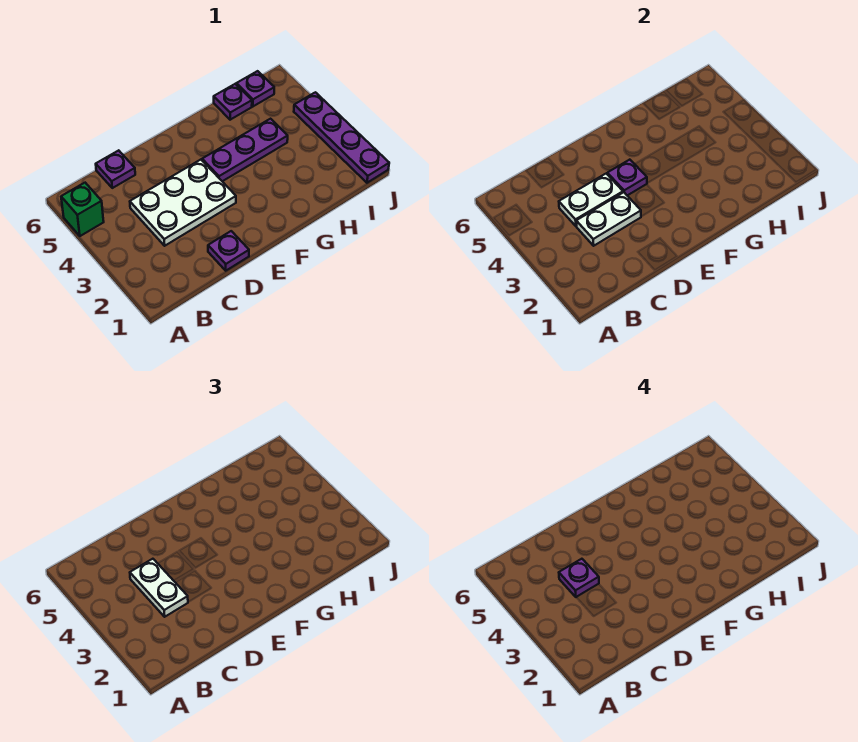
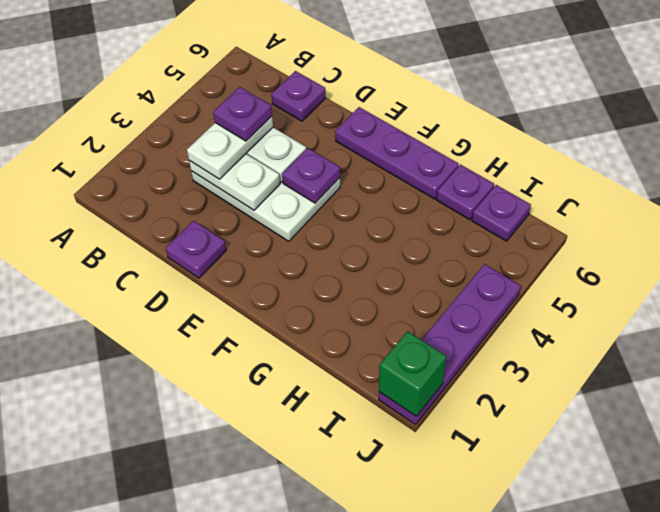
green 1x1 brick [61,183,104,236] -> green 1x1 brick moved to [379,331,446,416]
purple 1x3 plate [202,119,288,181] -> purple 1x3 plate moved to [335,107,459,199]

